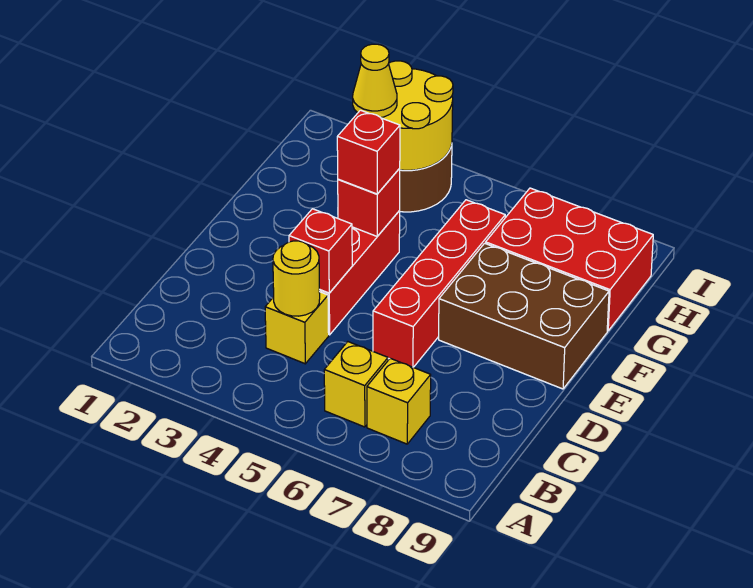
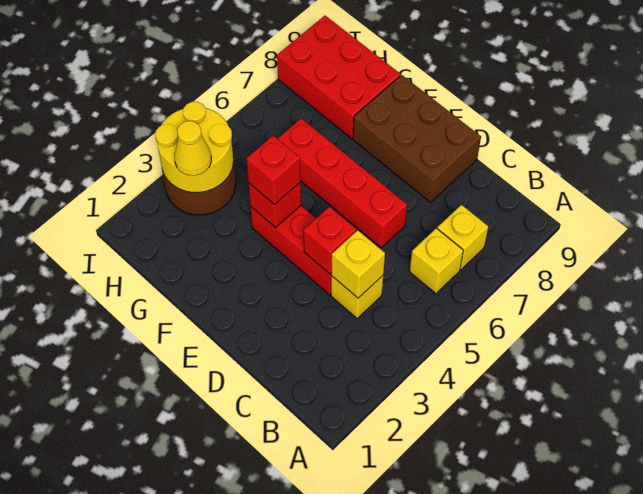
yellow 1x1 round brick [273,241,320,316] -> yellow 1x1 brick [332,230,385,298]
brown 2x3 brick [439,243,609,389] -> brown 2x3 brick turned to [353,75,481,202]
red 2x3 brick [486,188,653,331] -> red 2x3 brick turned to [277,16,401,139]

